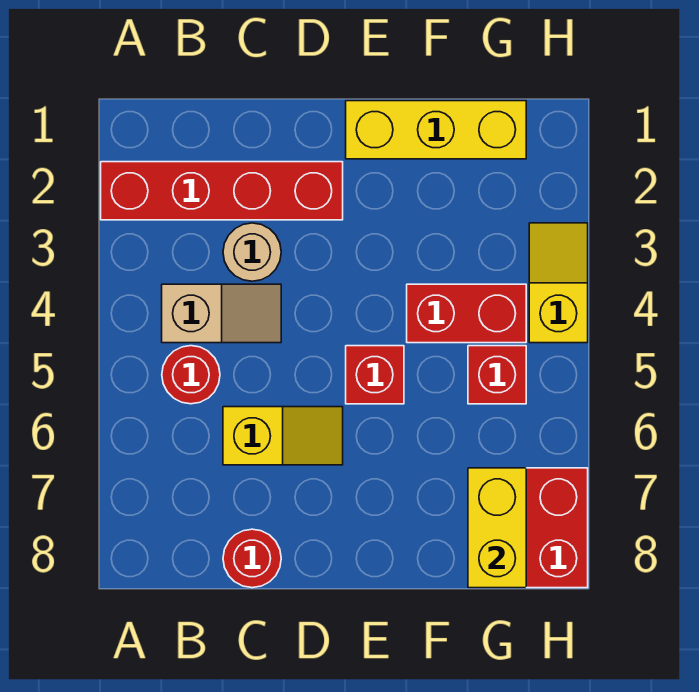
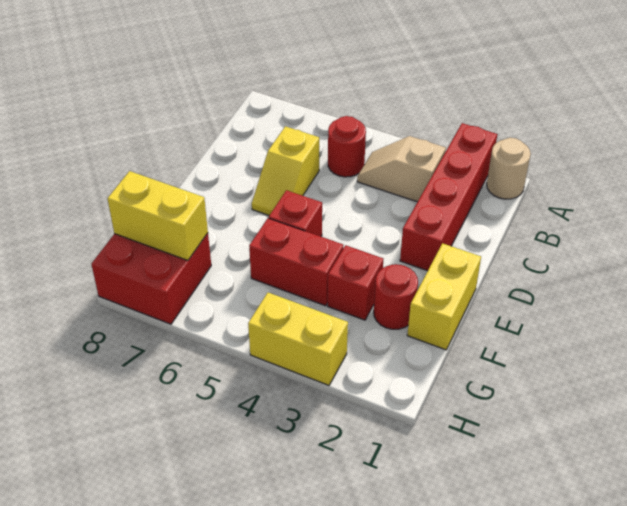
tan 1x2 slope [162,284,281,343] -> tan 1x2 slope turned to [357,136,446,202]
tan 1x1 round brick [223,223,281,281] -> tan 1x1 round brick moved to [487,138,531,199]
red 1x1 round brick [223,529,281,588] -> red 1x1 round brick moved to [374,264,418,329]
yellow 1x3 brick [346,101,526,159] -> yellow 1x2 brick [407,243,481,350]
red 1x2 brick [407,284,526,343] -> red 1x2 brick turned to [249,218,343,306]
red 1x1 brick [468,346,526,404] -> red 1x1 brick moved to [328,245,383,320]
yellow 1x2 slope [529,223,588,343] -> yellow 1x2 brick [248,293,348,385]

